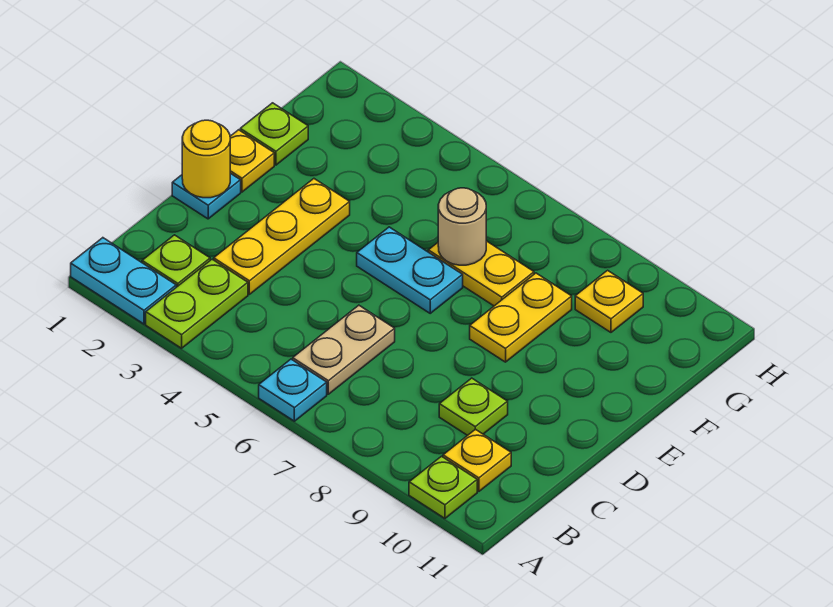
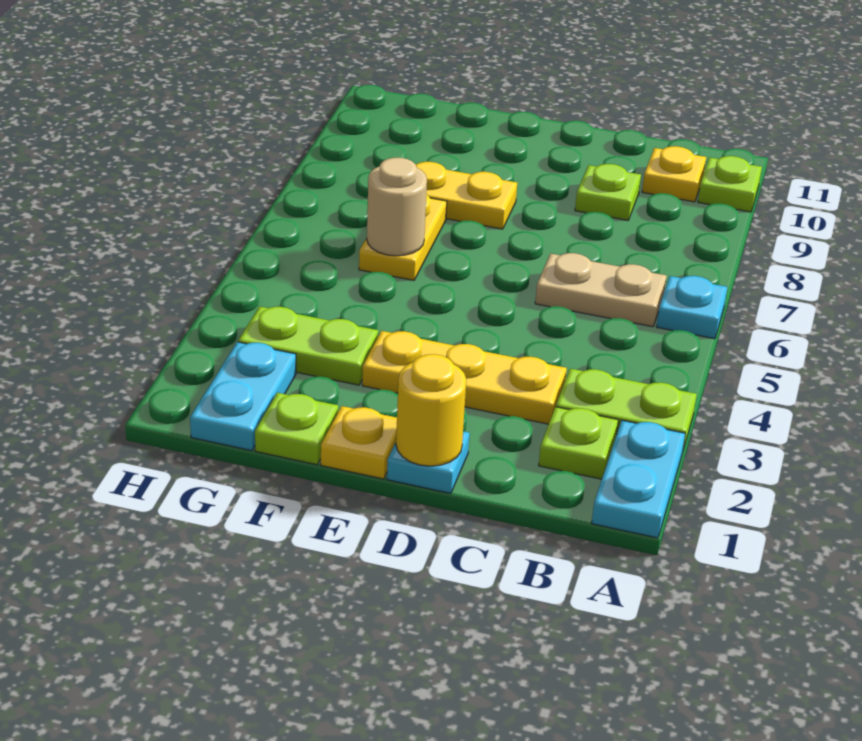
cyan 1x2 plate [357,227,463,313] -> cyan 1x2 plate moved to [190,342,296,451]
none -> lime 1x2 plate [238,307,378,385]
yellow 1x1 plate [575,270,643,332] -> none

